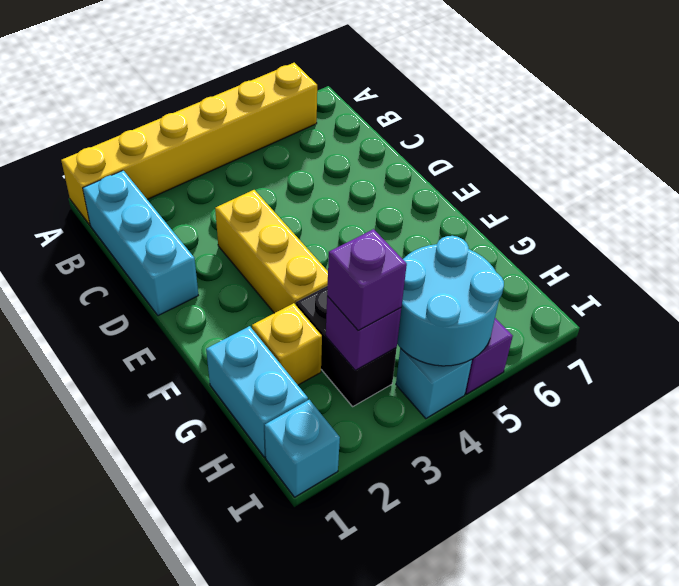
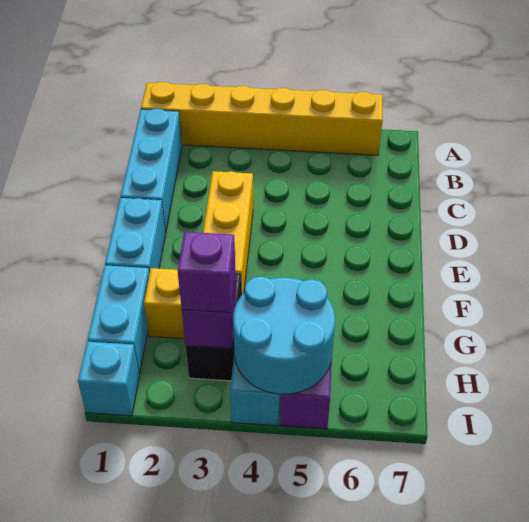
none -> cyan 1x2 brick [105,198,166,274]

